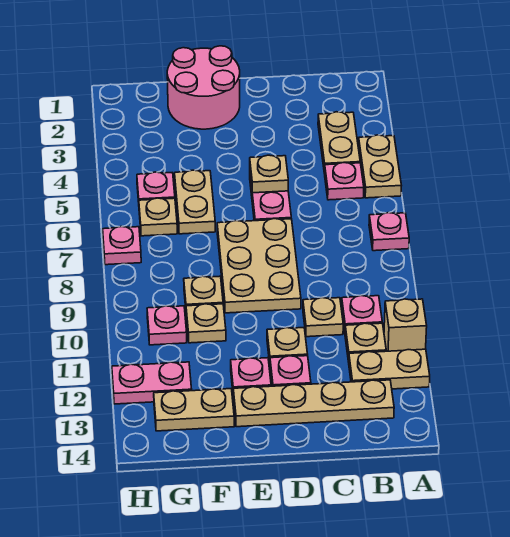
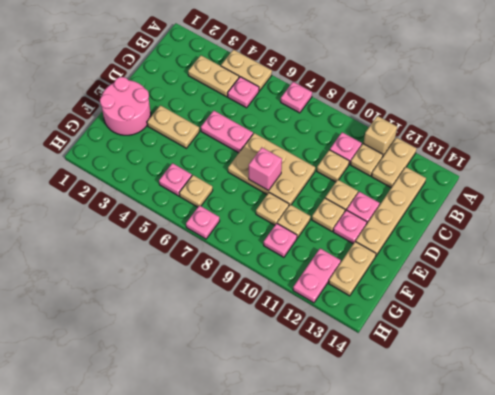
tan 1x1 plate [250,155,288,193] -> tan 1x1 plate moved to [312,198,345,231]
none -> pink 1x1 brick [249,148,282,191]
tan 1x2 plate [175,170,215,234] -> tan 1x2 plate moved to [147,105,199,148]

